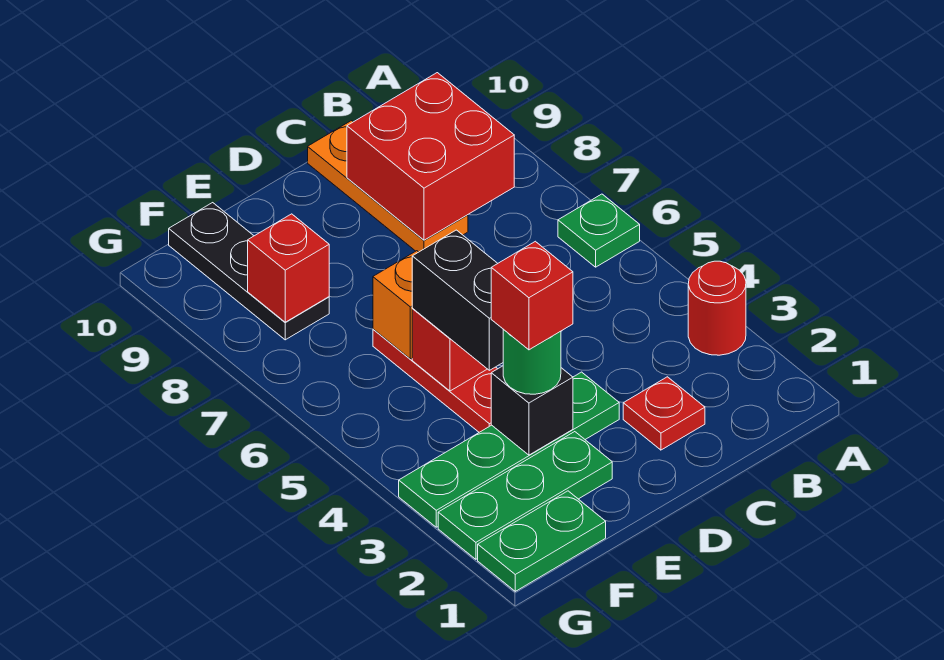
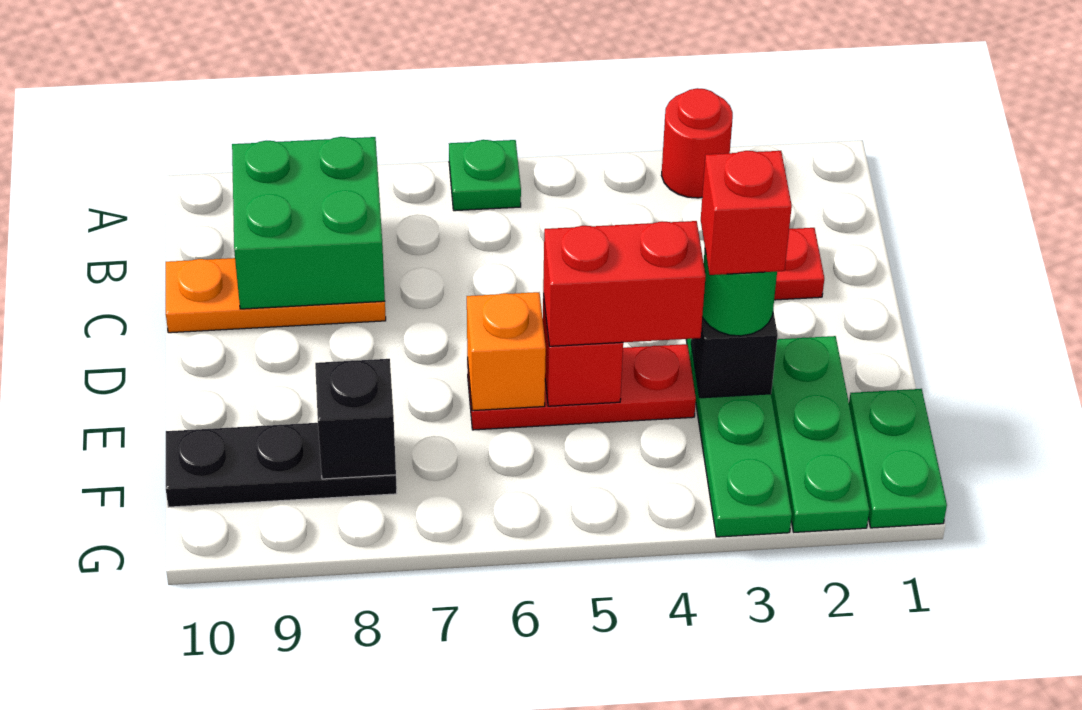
red 2x2 brick [347,73,514,240] -> green 2x2 brick [232,137,385,309]
black 1x2 brick [412,230,503,370] -> red 1x2 brick [543,221,706,346]
red 1x1 brick [248,214,329,322] -> black 1x1 brick [315,359,396,479]

